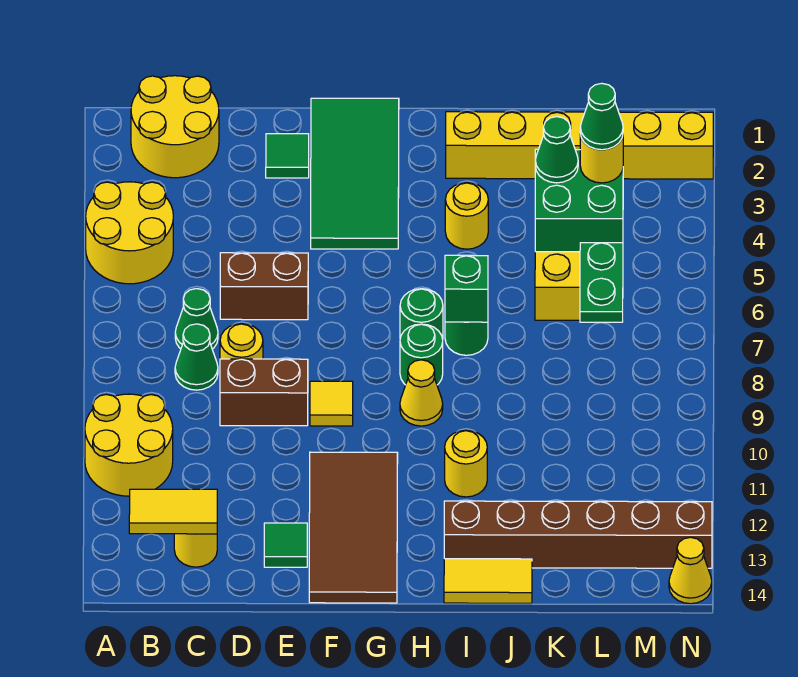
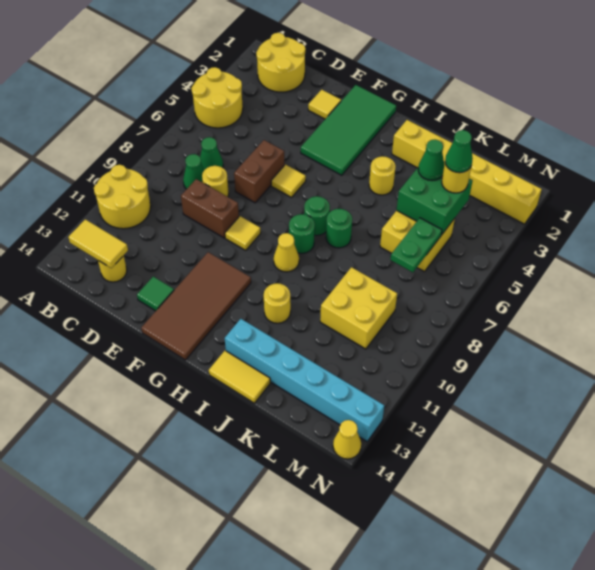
brown 1x2 brick [220,253,308,320] -> brown 1x2 brick turned to [234,140,284,203]
green 1x1 tile [266,134,309,178] -> yellow 1x1 tile [308,90,341,119]
none -> yellow 1x1 tile [271,165,306,198]
green 1x1 brick [445,255,488,322] -> none
brown 1x6 brick [444,501,712,568] -> cyan 1x6 brick [225,319,384,441]
none -> yellow 2x2 brick [320,267,397,349]

